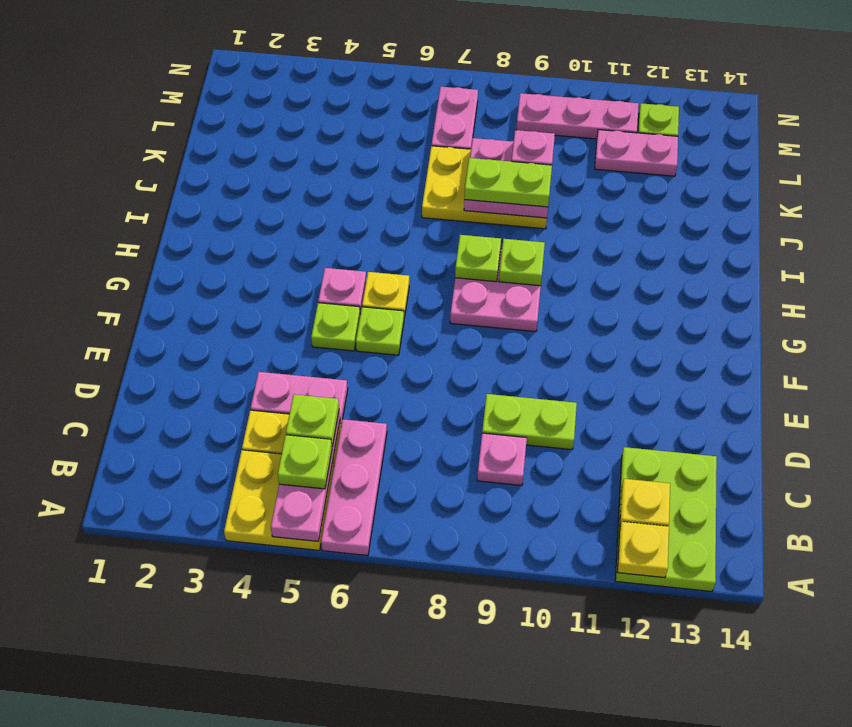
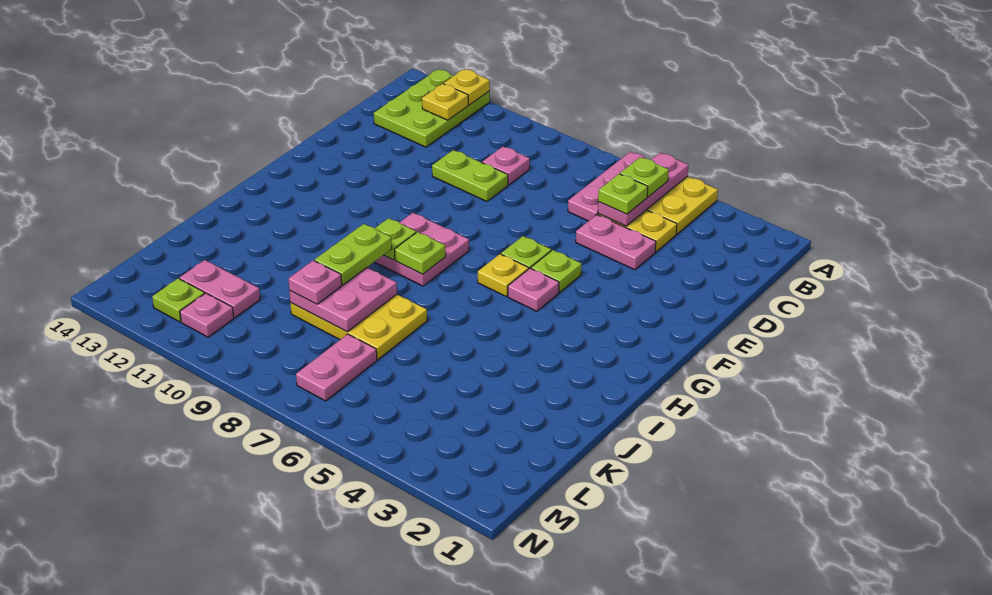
lime 1x2 plate [464,158,552,207] -> lime 1x2 plate turned to [315,224,392,285]
pink 1x3 plate [516,93,639,139] -> pink 1x1 plate [180,293,234,337]

